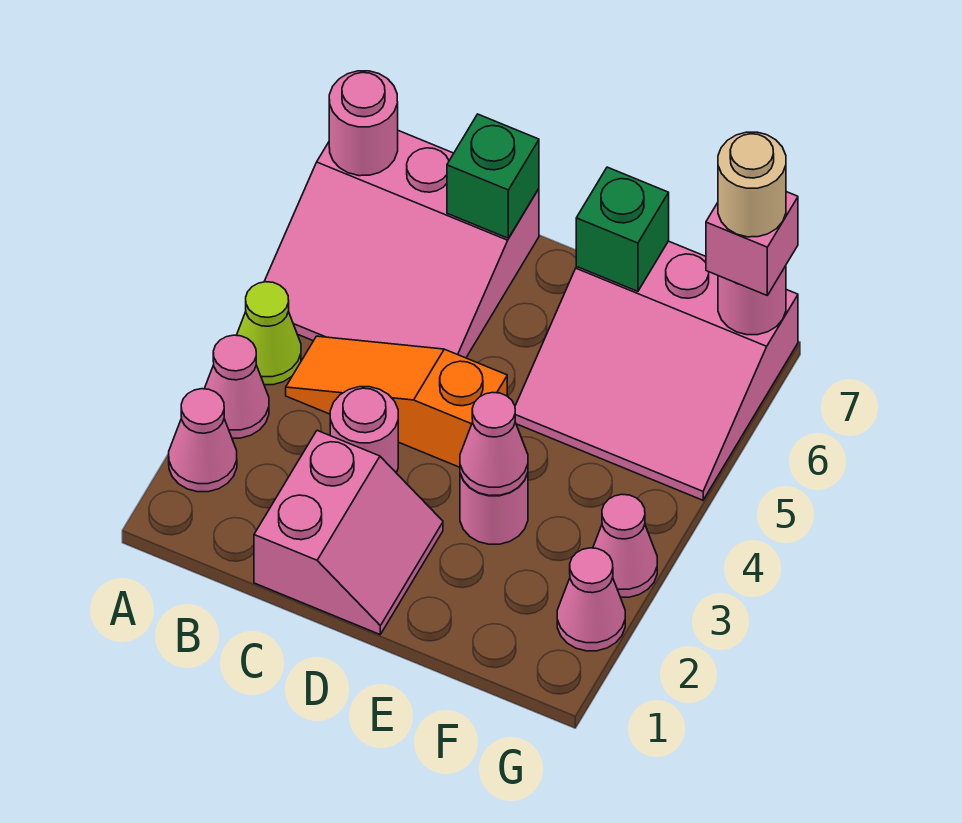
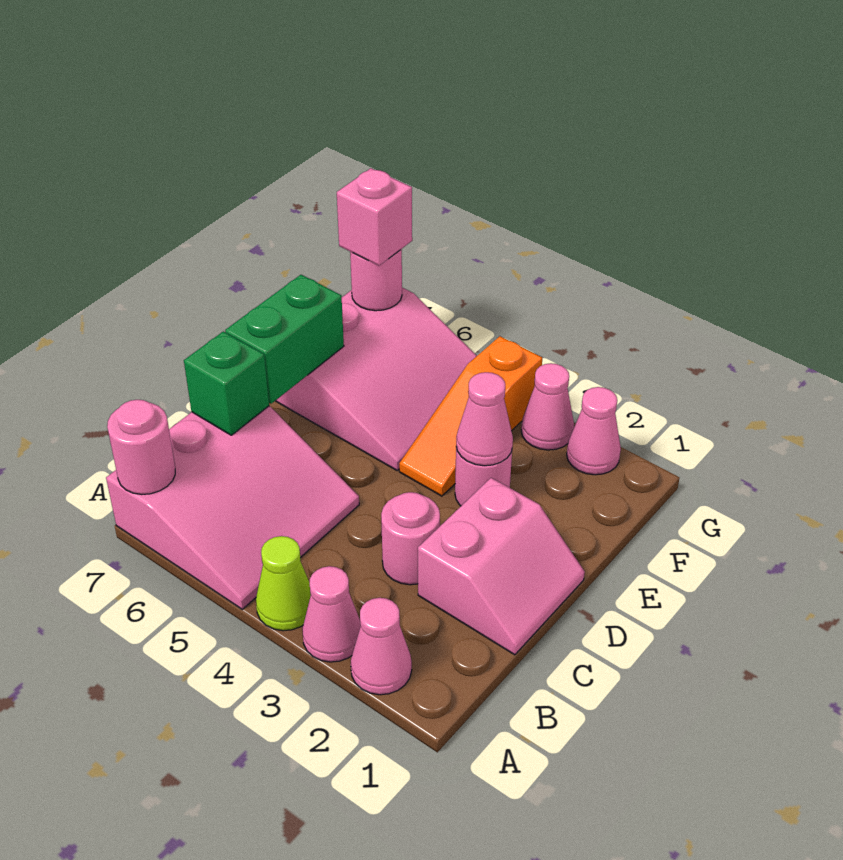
orange 1x3 slope [286,336,507,467] -> orange 1x3 slope moved to [399,336,542,496]
pink 2x2 slope [254,431,443,634] -> pink 2x2 slope turned to [418,478,585,655]
green 1x1 brick [576,167,669,291] -> green 1x2 brick [225,275,344,404]
tan 1x1 round brick [718,132,786,237] -> none

